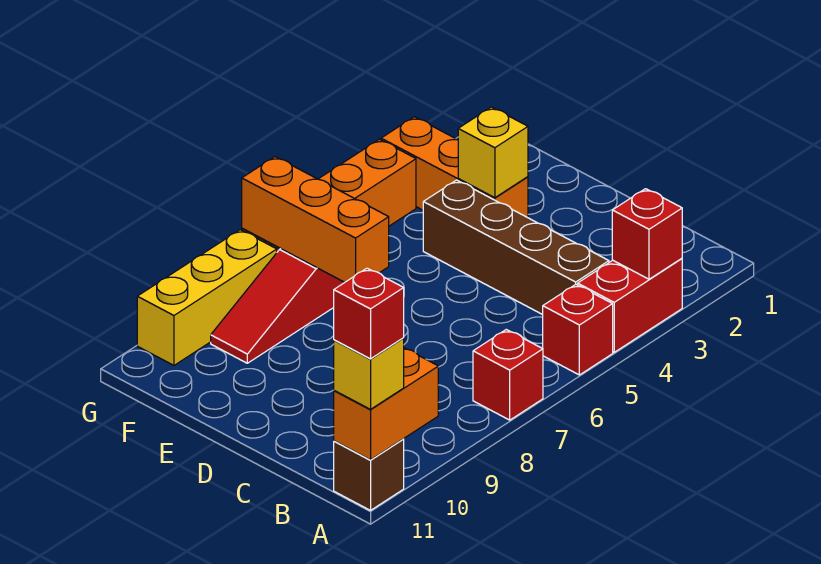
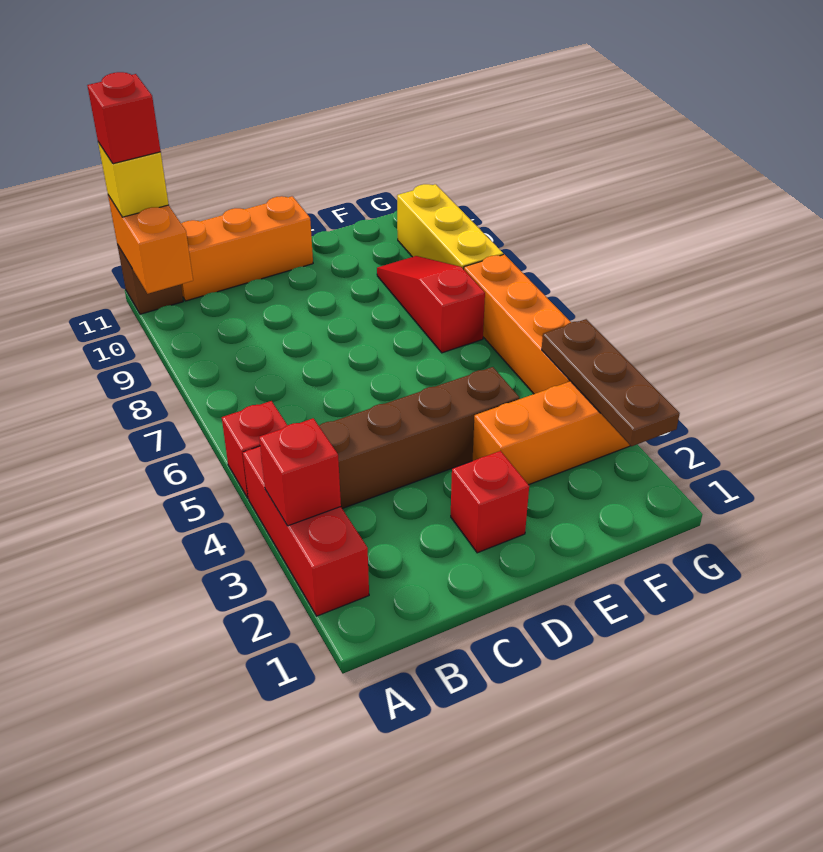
red 1x2 brick [578,258,682,352] -> red 1x3 brick [243,446,369,616]
red 1x1 brick [473,330,543,420] -> red 1x1 brick moved to [451,451,529,553]
yellow 1x1 brick [458,107,528,198] -> none
orange 1x3 brick [242,157,389,282] -> orange 1x3 brick moved to [181,196,313,301]
none -> brown 1x3 plate [542,319,680,446]

